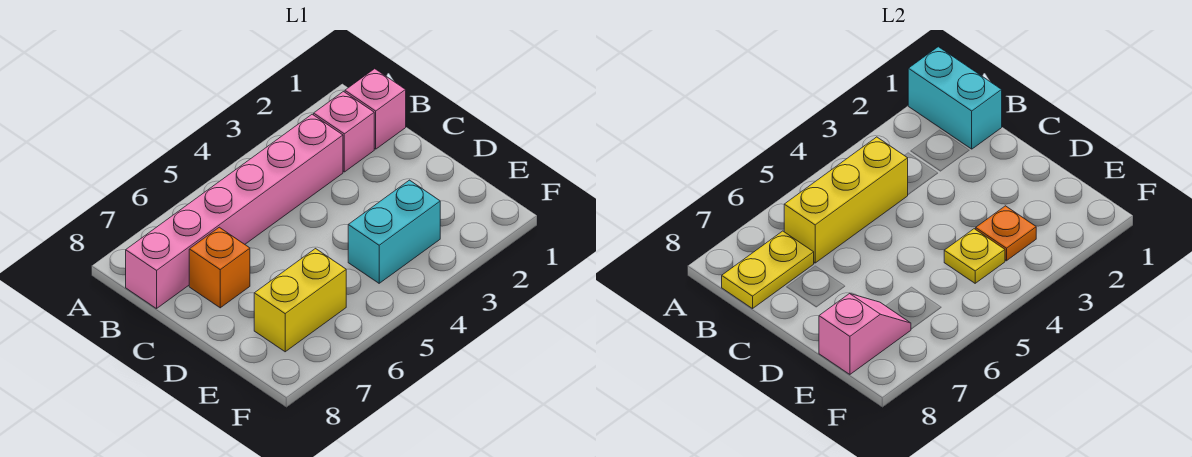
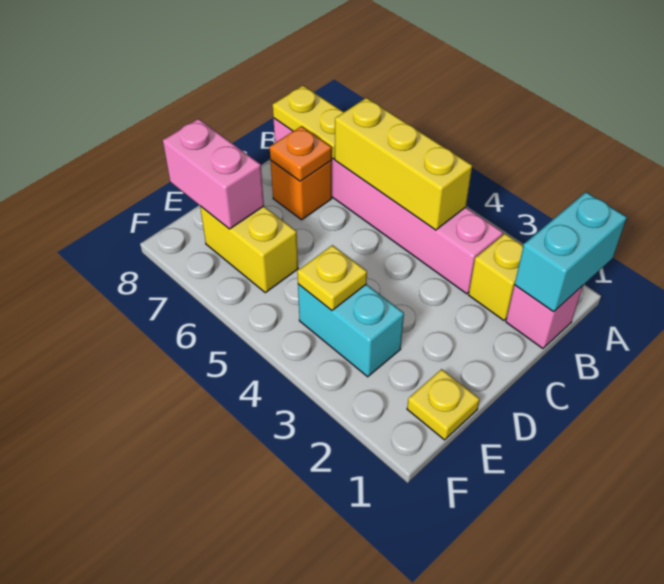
pink 1x1 brick [314,92,374,172] -> yellow 1x1 brick [469,234,523,320]
none -> yellow 1x1 plate [407,369,480,440]
orange 1x1 plate [976,206,1036,261] -> orange 1x1 plate moved to [270,126,332,181]
pink 1x2 slope [819,293,911,374] -> pink 1x2 brick [163,119,264,229]

